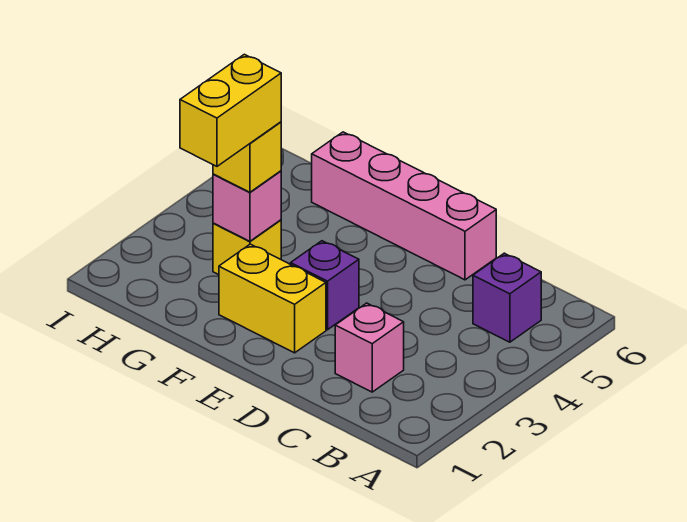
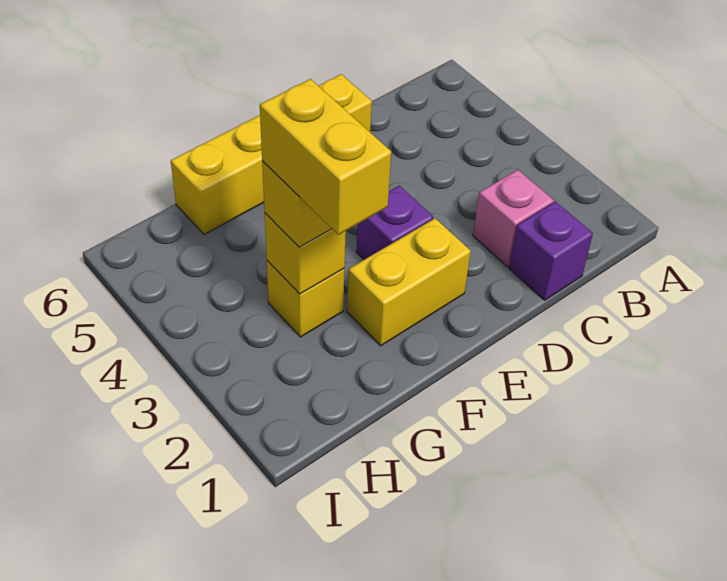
purple 1x1 brick [473,253,541,342] -> purple 1x1 brick moved to [509,202,593,300]
pink 1x4 brick [312,132,496,280] -> yellow 1x4 brick [171,74,372,235]
pink 1x1 brick [213,171,281,241] -> yellow 1x1 brick [265,213,346,294]

